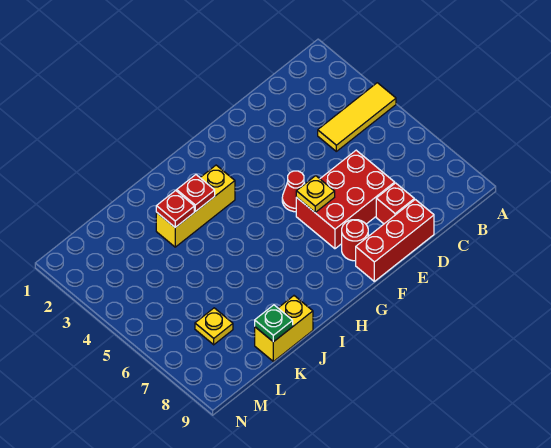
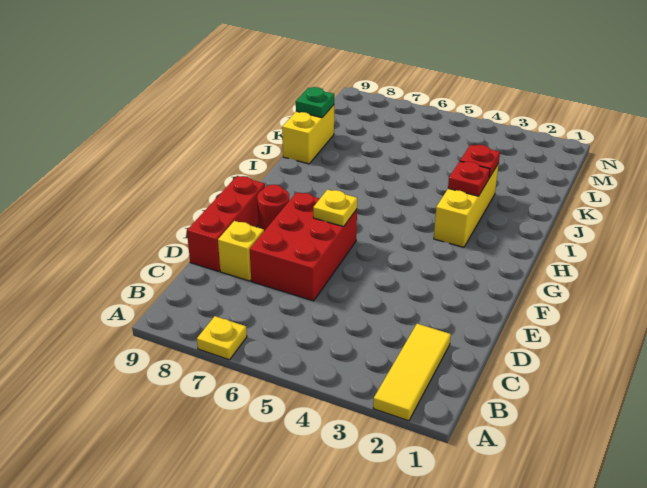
yellow 1x3 tile [318,83,396,151] -> yellow 1x3 tile moved to [373,324,451,421]
red 1x1 brick [376,183,414,224] -> yellow 1x1 brick [218,221,264,281]
red 1x1 cone [282,171,305,212] -> none
yellow 1x1 plate [195,308,233,345] -> yellow 1x1 plate moved to [197,316,247,360]

